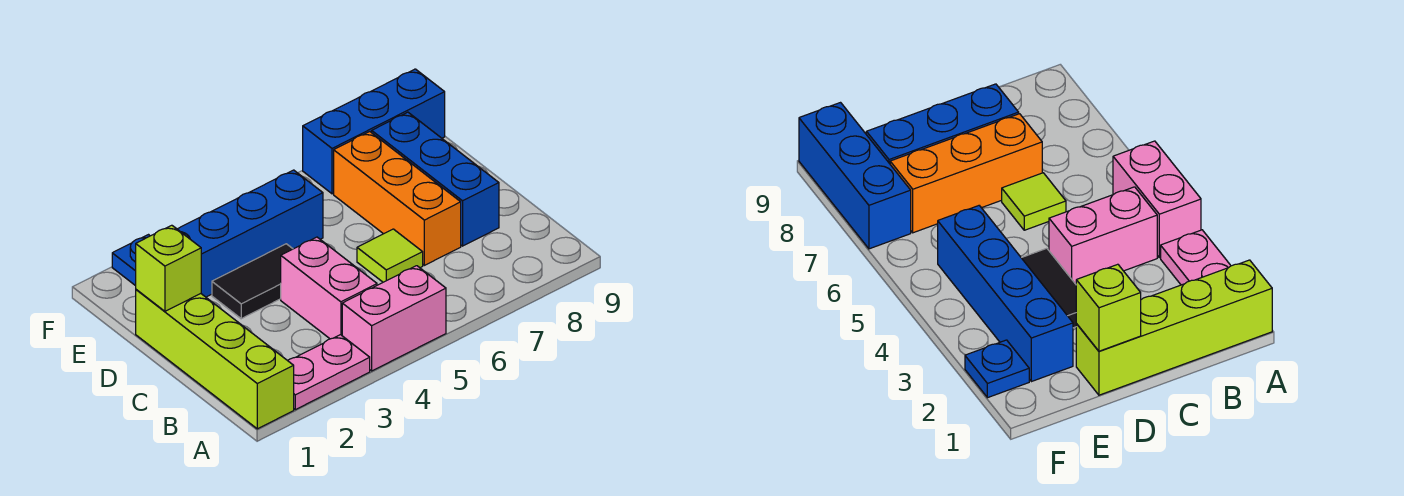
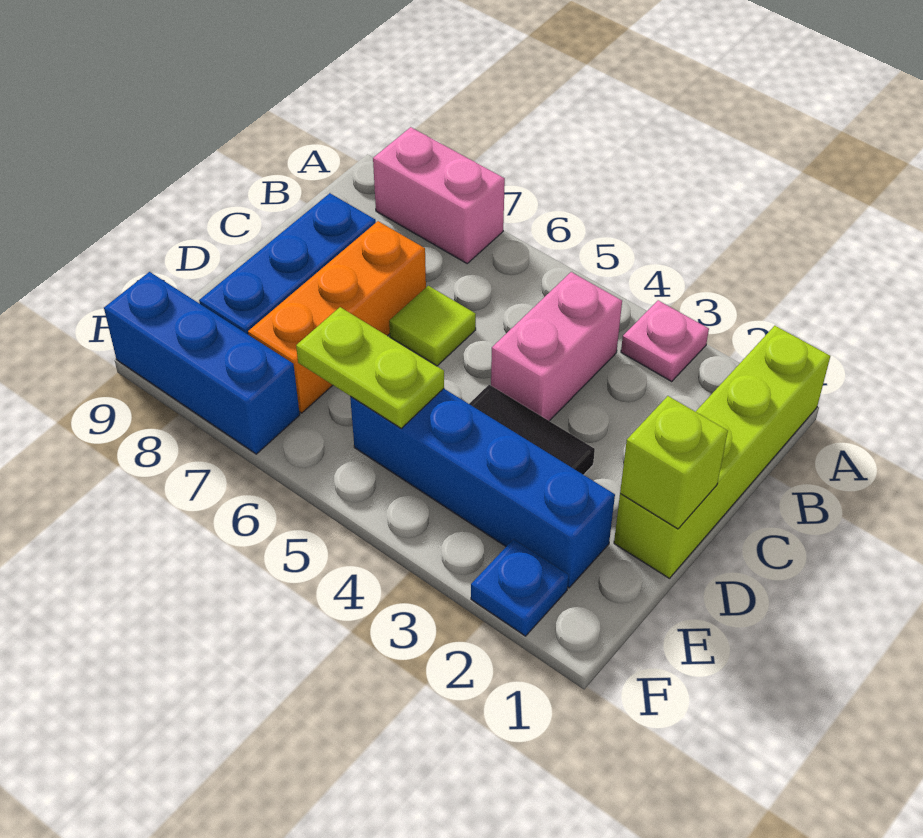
pink 1x2 plate [288,335,370,410] -> pink 1x1 plate [621,300,709,382]
pink 1x2 brick [342,266,446,371] -> pink 1x2 brick moved to [373,127,505,263]
none -> lime 1x2 plate [296,307,444,428]

